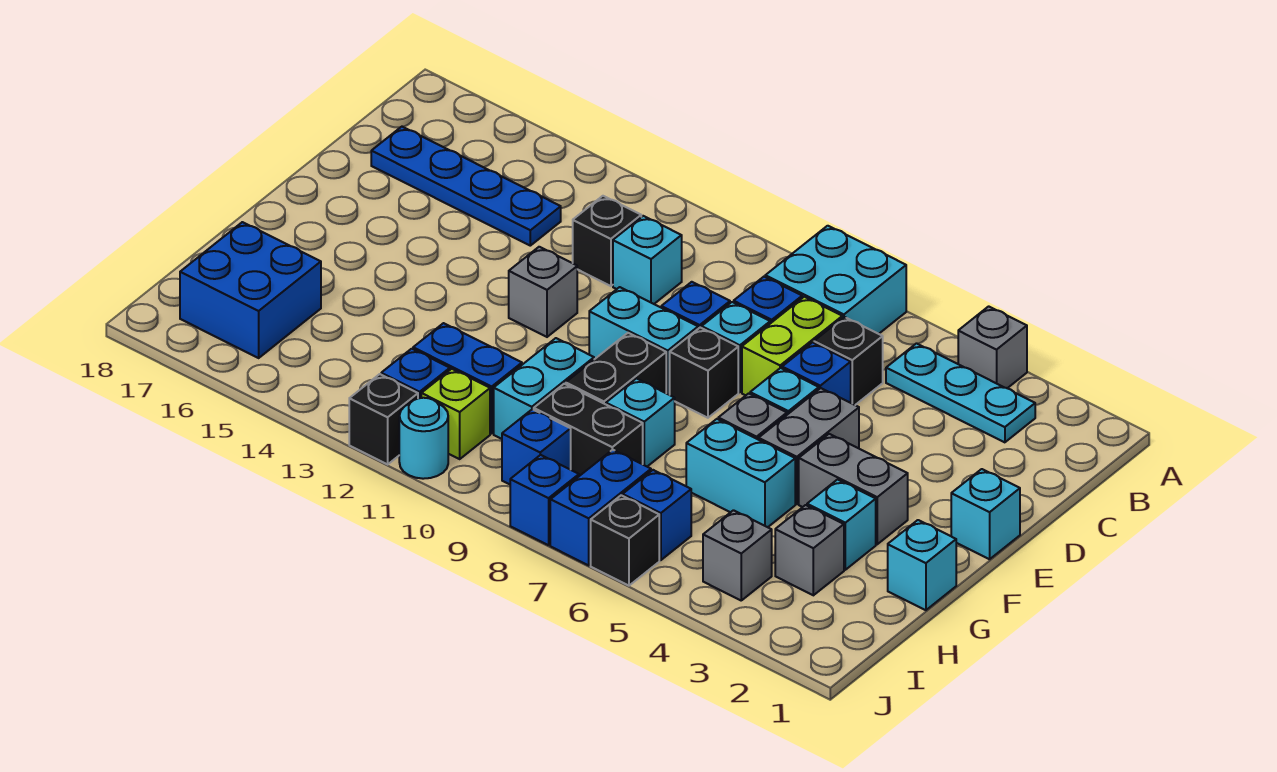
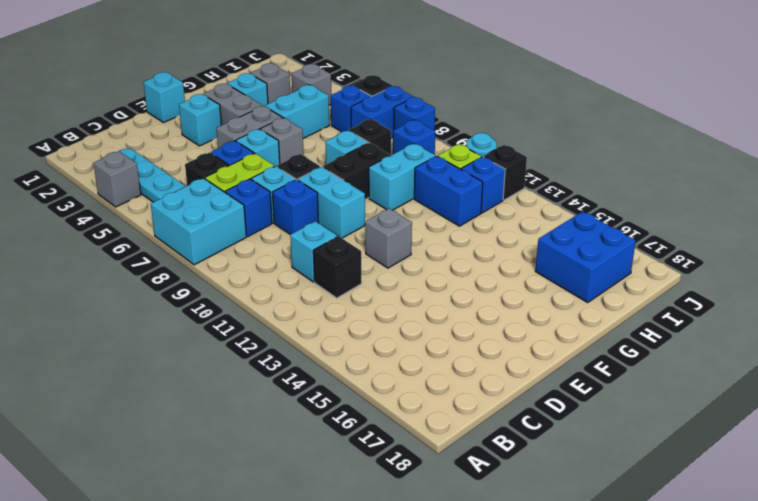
blue 1x4 plate [371,127,561,246] -> none
cyan 1x1 brick [888,520,956,610] -> cyan 1x1 brick moved to [179,94,221,146]
cyan 1x2 brick [686,419,795,527] -> cyan 1x2 brick turned to [265,85,329,139]
black 1x2 brick [534,384,643,476] -> black 1x1 brick [349,119,391,156]

